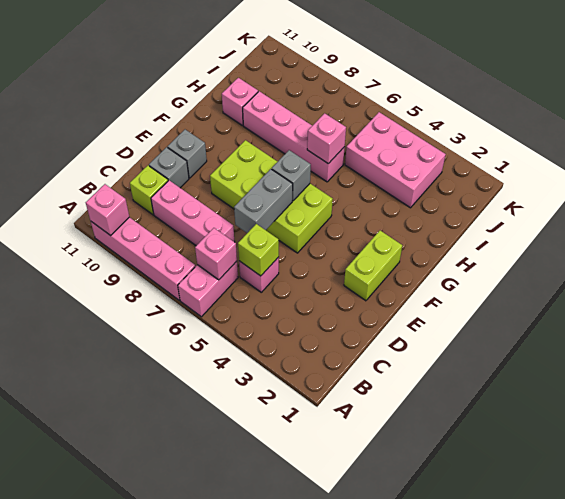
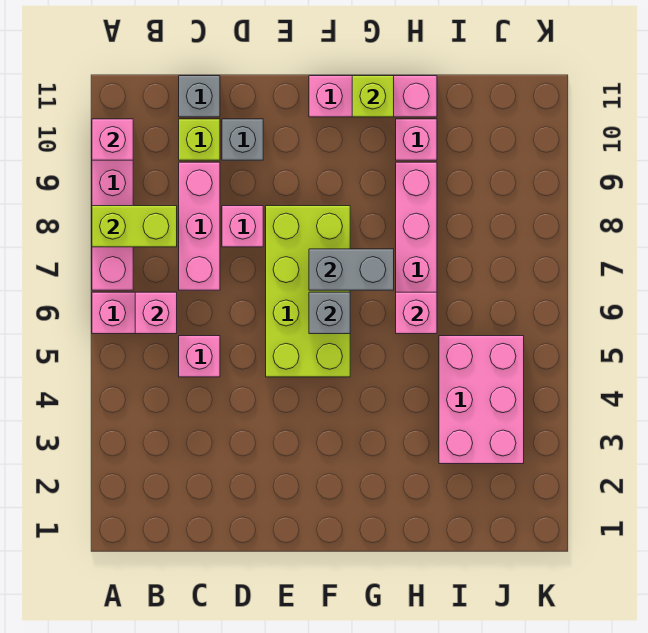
lime 1x1 brick [238,224,279,276] -> lime 1x1 brick moved to [352,76,394,117]
grey 1x2 brick [234,169,293,233] -> grey 1x2 brick moved to [309,249,394,290]
none -> pink 1x1 brick [222,206,263,247]
lime 1x2 brick [344,231,402,301] -> lime 1x2 brick moved to [92,206,177,247]
grey 1x1 brick [168,130,207,178] -> grey 1x1 brick moved to [179,76,220,117]
none -> pink 1x3 brick [309,76,437,117]

